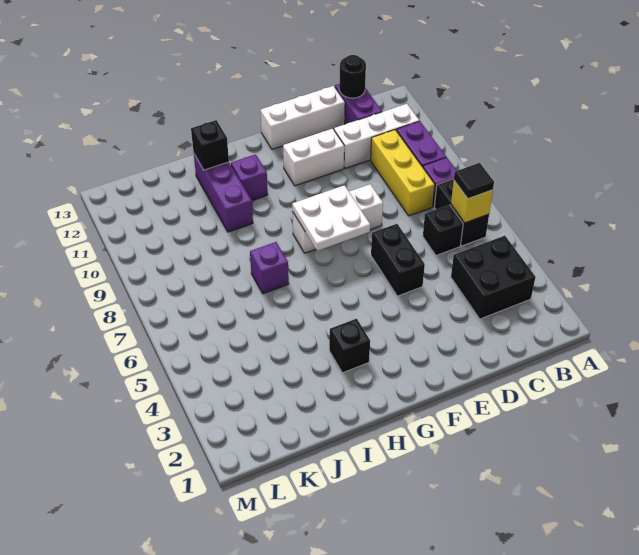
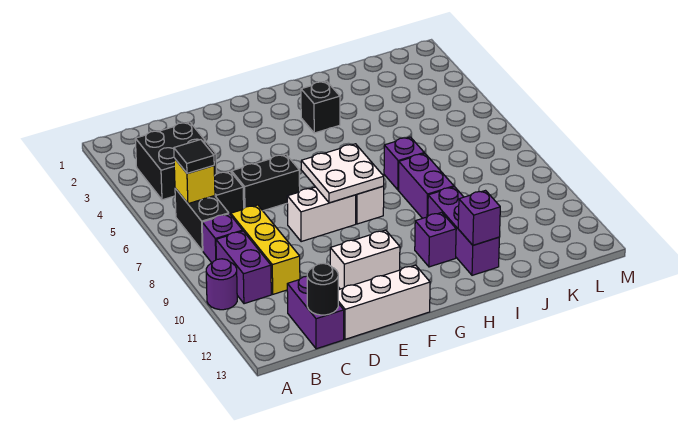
none -> purple 1x1 round brick [206,259,237,310]
white 1x3 brick [334,104,419,168] -> none
black 1x2 brick [371,224,425,296] -> black 1x2 brick turned to [232,154,300,211]
none -> purple 1x2 brick [399,153,454,218]
black 1x1 brick [191,120,229,170] -> purple 1x1 brick [458,191,500,245]

